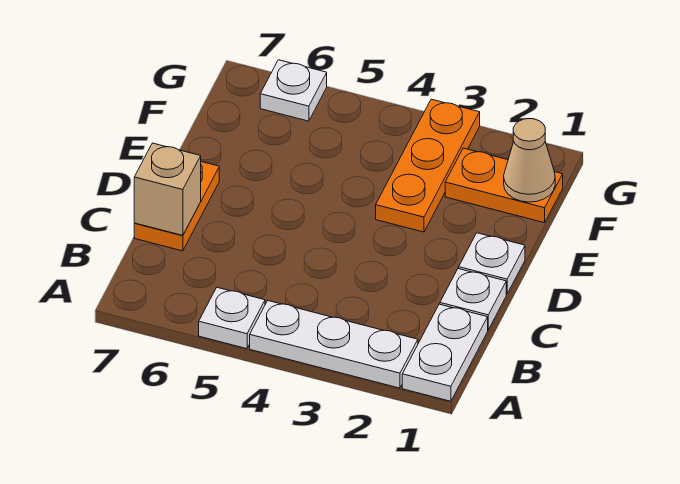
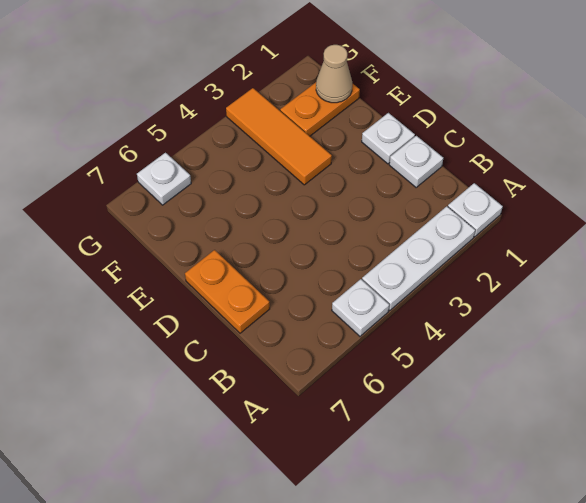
white 1x2 plate [402,304,488,401] -> white 1x1 plate [448,183,503,237]
tan 1x1 brick [134,143,201,235] -> none
orange 1x3 plate [376,99,480,232] -> orange 1x3 tile [226,88,332,185]

